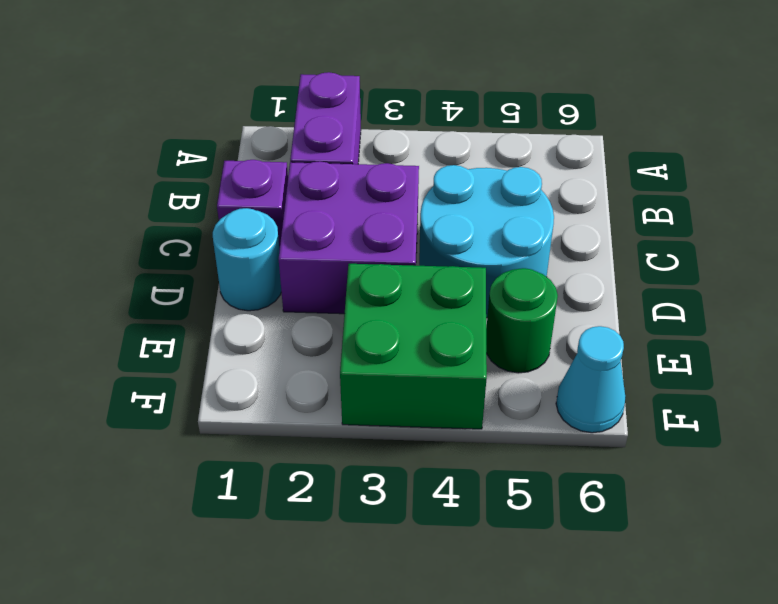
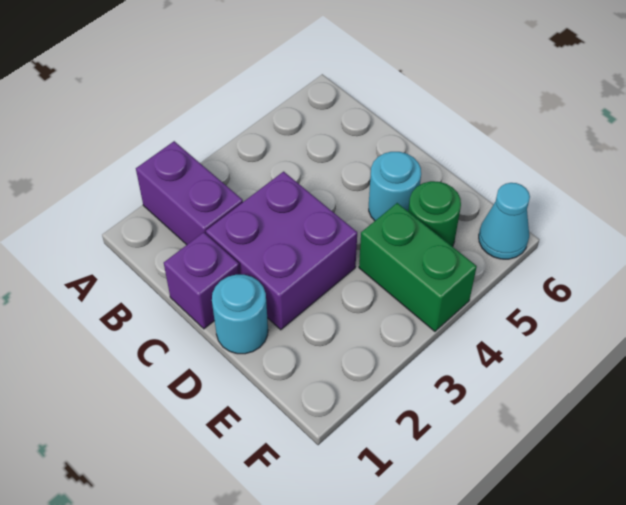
cyan 2x2 round brick [419,165,554,318] -> cyan 1x1 round brick [369,152,421,221]
green 2x2 brick [340,264,487,429] -> green 1x2 brick [359,203,477,331]

